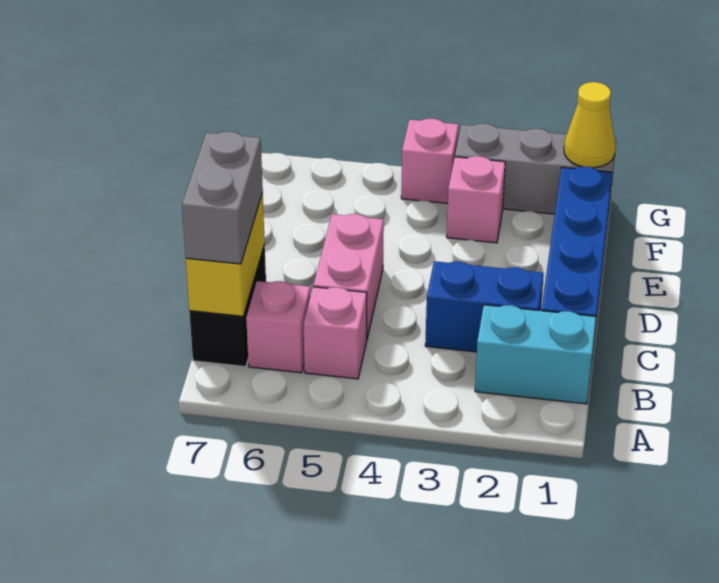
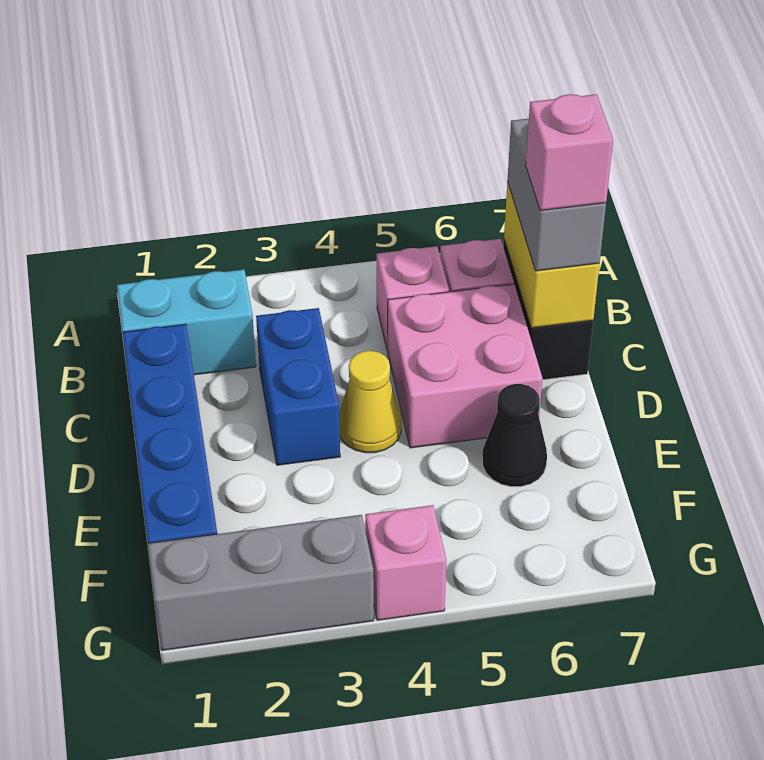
blue 1x2 brick [425,261,544,352] -> blue 1x2 brick turned to [256,308,340,465]
pink 1x2 brick [313,214,384,338] -> pink 2x2 brick [388,284,542,448]
none -> black 1x1 cone [482,384,547,487]
pink 1x1 brick [447,156,505,243] -> pink 1x1 brick moved to [526,94,613,211]
yellow 1x1 cone [564,82,616,168] -> yellow 1x1 cone moved to [339,351,401,453]

